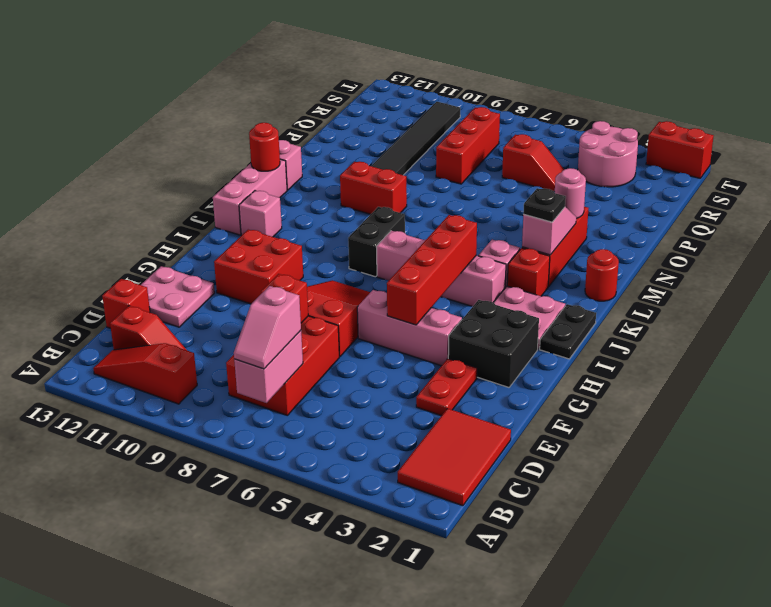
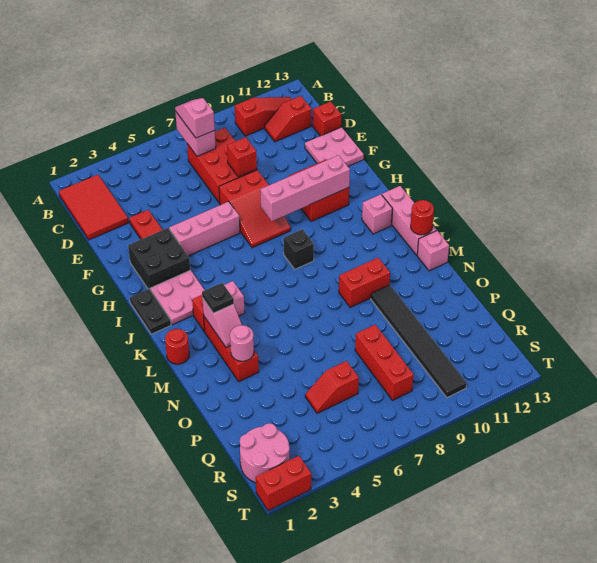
red 1x4 brick [387,215,477,325] -> none
pink 1x4 brick [376,231,506,306] -> pink 1x4 brick moved to [260,155,350,221]
black 1x2 brick [348,207,405,277] -> black 1x1 brick [284,229,314,269]
pink 2x2 round brick [578,121,638,187] -> pink 2x2 round brick moved to [240,423,289,483]

